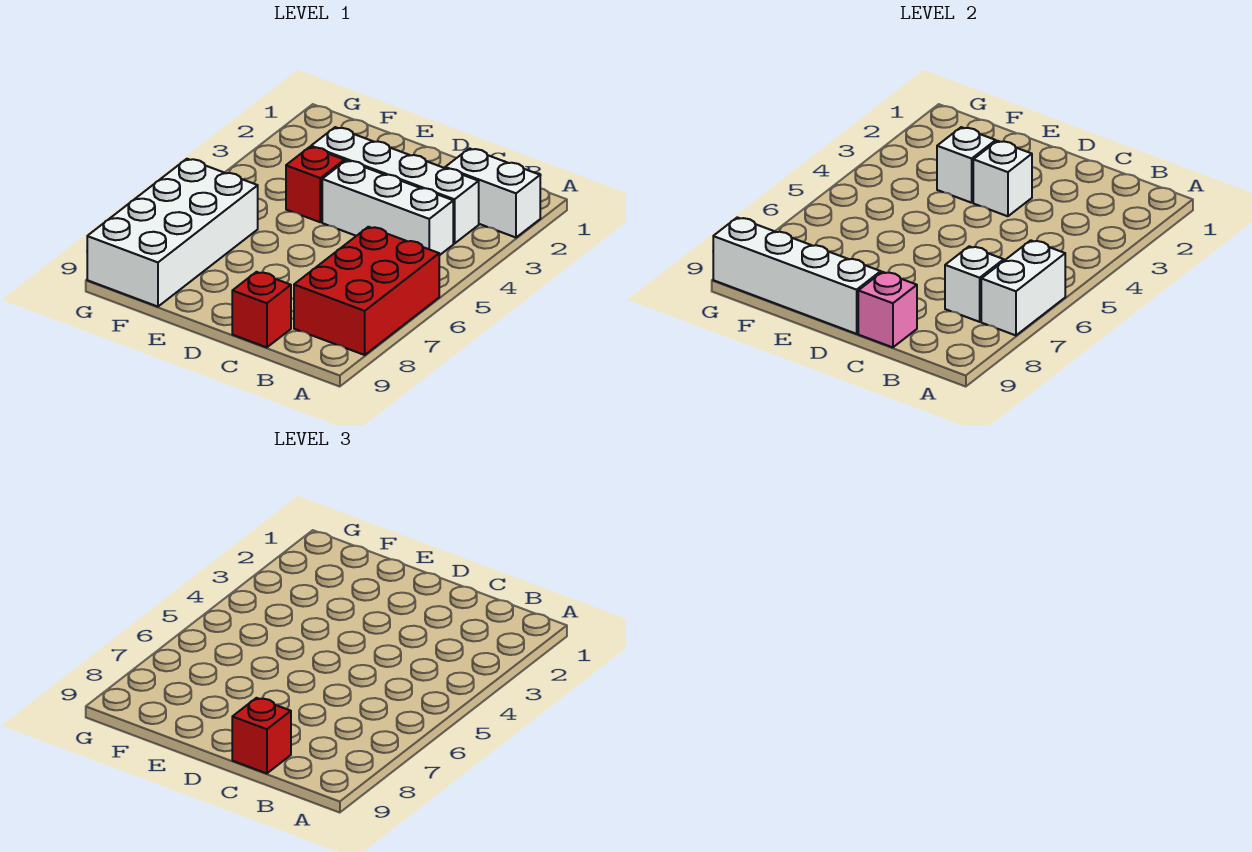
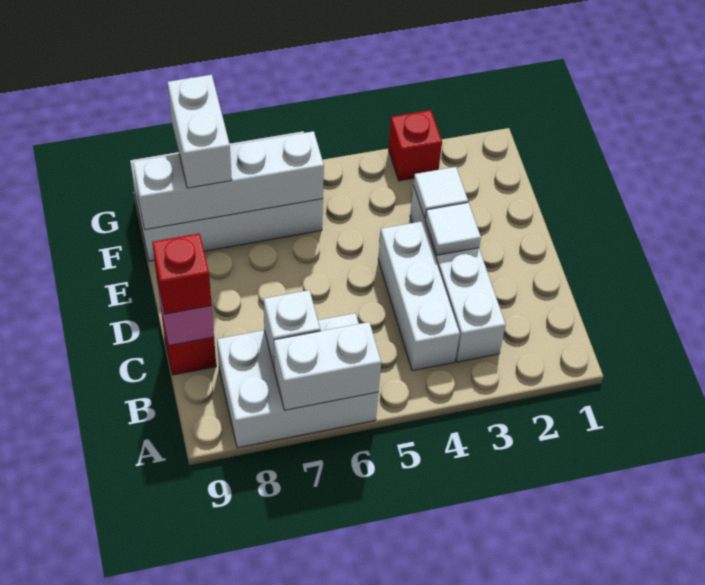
white 1x2 brick [445,148,540,237] -> white 1x2 brick moved to [168,75,232,188]
red 2x3 brick [294,227,439,355] -> white 2x3 brick [217,313,378,448]
white 1x1 brick [973,141,1032,216] -> white 1x1 tile [425,202,481,255]
white 1x4 brick [713,217,881,334] -> white 1x4 brick turned to [133,131,324,230]
white 1x1 brick [937,127,996,203] -> white 1x1 tile [414,167,468,218]
red 1x1 brick [286,147,345,222] -> red 1x1 brick moved to [388,110,442,181]

